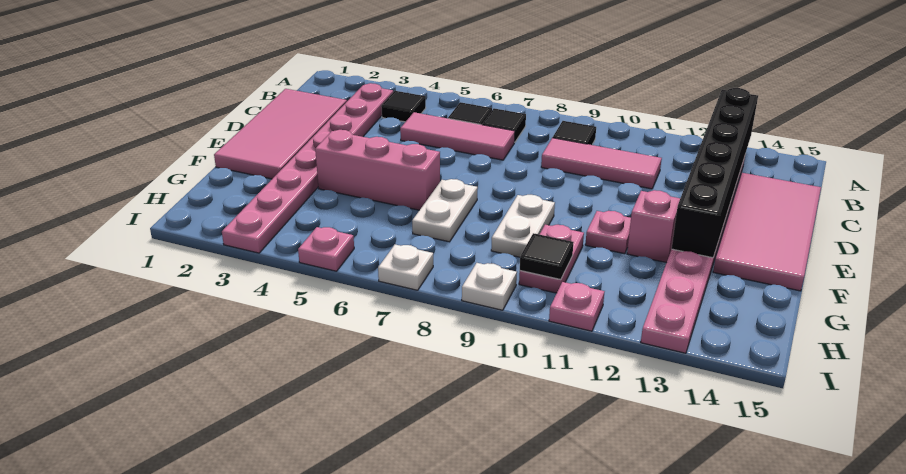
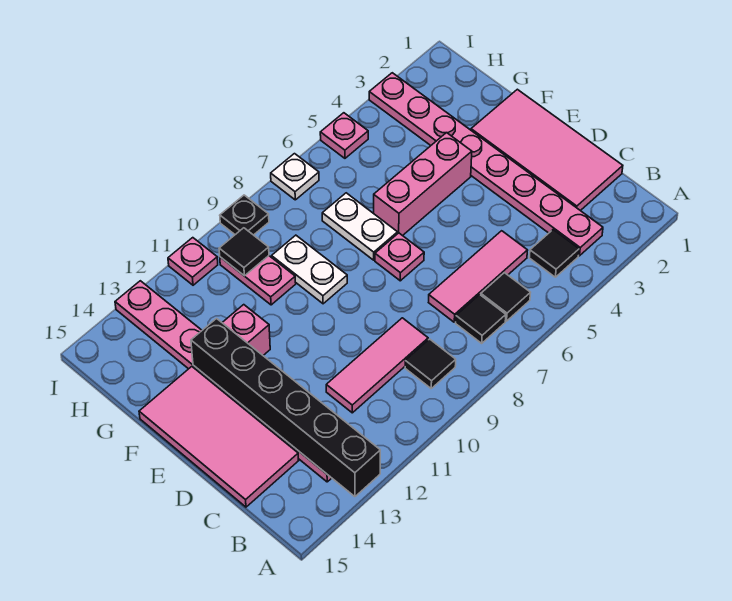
pink 1x1 plate [585,211,631,254] -> pink 1x1 plate moved to [375,233,424,281]
white 1x1 plate [462,263,517,310] -> black 1x1 plate [220,195,269,235]

